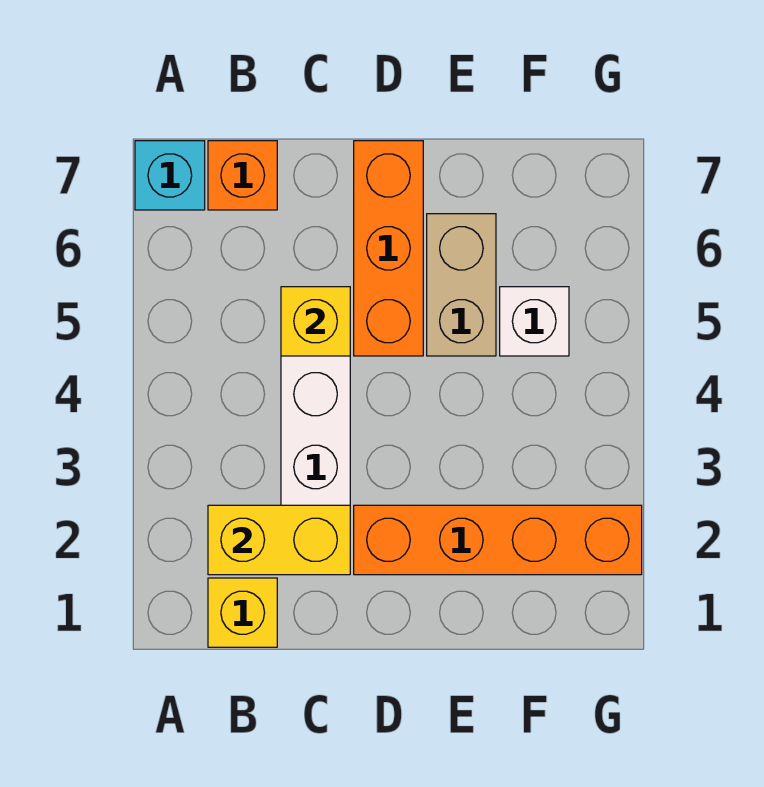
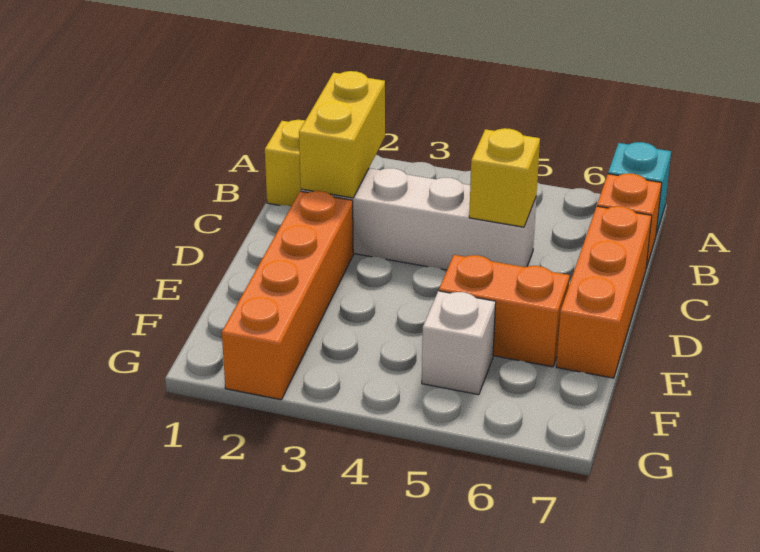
orange 1x3 brick [354,141,423,356] -> orange 1x3 brick turned to [556,206,652,378]
tan 1x2 brick [427,214,496,356] -> orange 1x2 brick [439,255,570,367]

